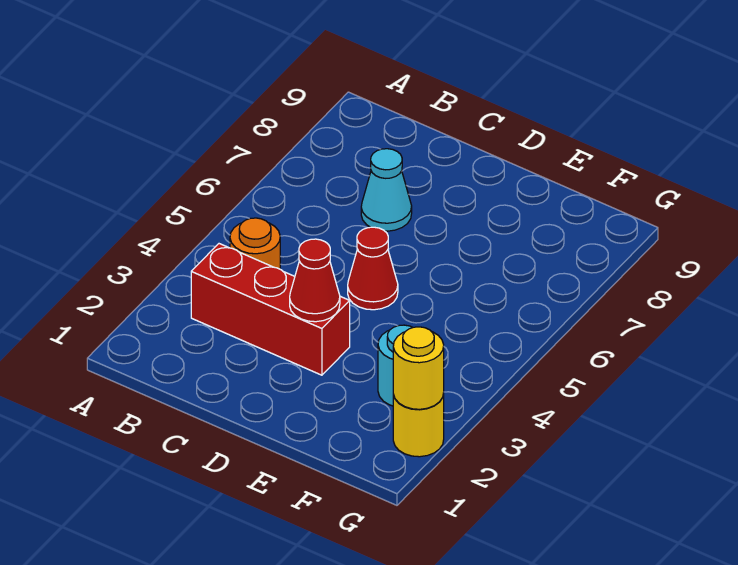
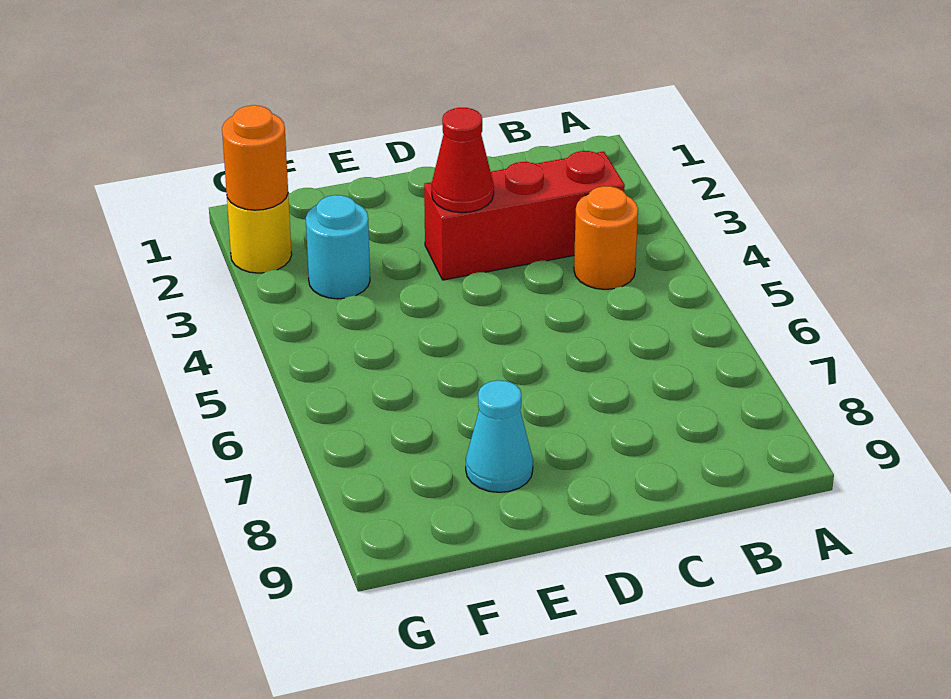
cyan 1x1 cone [361,149,412,231] -> cyan 1x1 cone moved to [466,380,533,492]
red 1x1 cone [348,227,398,310] -> none
yellow 1x1 round brick [393,327,444,409] -> orange 1x1 round brick [222,105,288,210]

